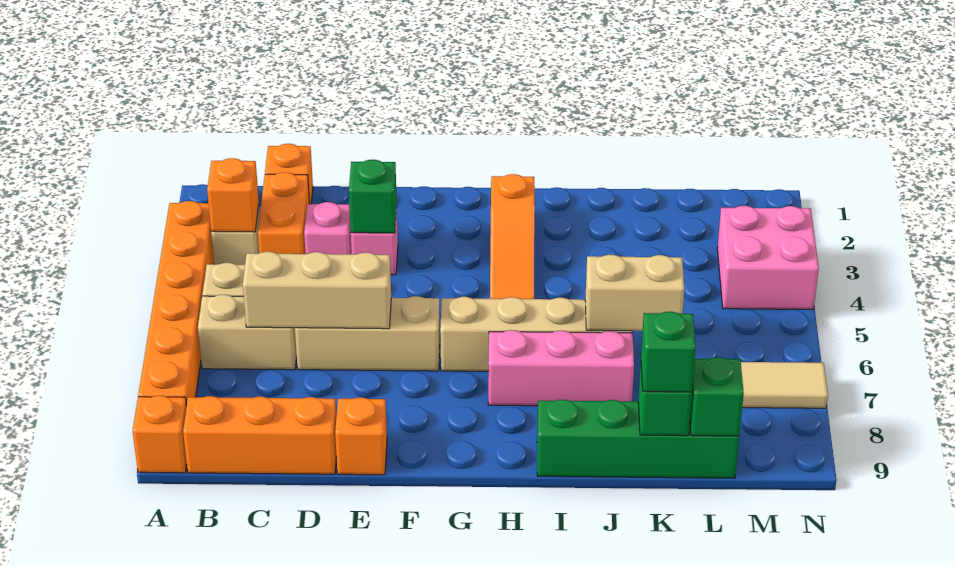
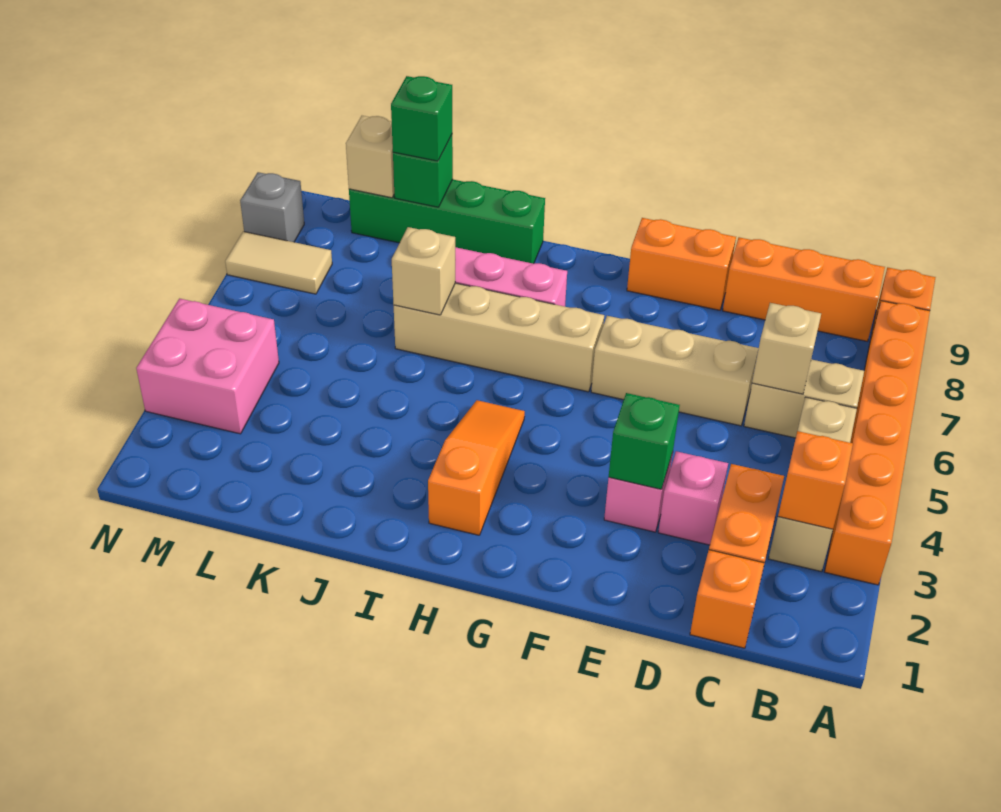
tan 1x3 brick [243,252,391,329] -> tan 1x1 brick [752,303,821,394]
orange 1x1 brick [335,398,387,475] -> orange 1x2 brick [627,218,736,310]
tan 1x2 brick [585,255,684,331] -> tan 1x1 brick [392,227,455,315]
green 1x1 brick [690,357,744,436] -> tan 1x1 brick [346,116,394,198]
none -> grey 1x1 brick [240,172,304,242]

